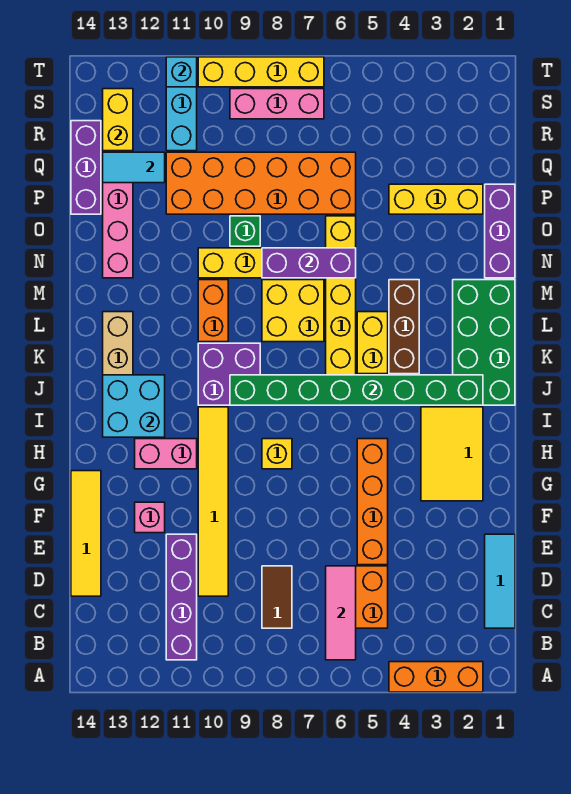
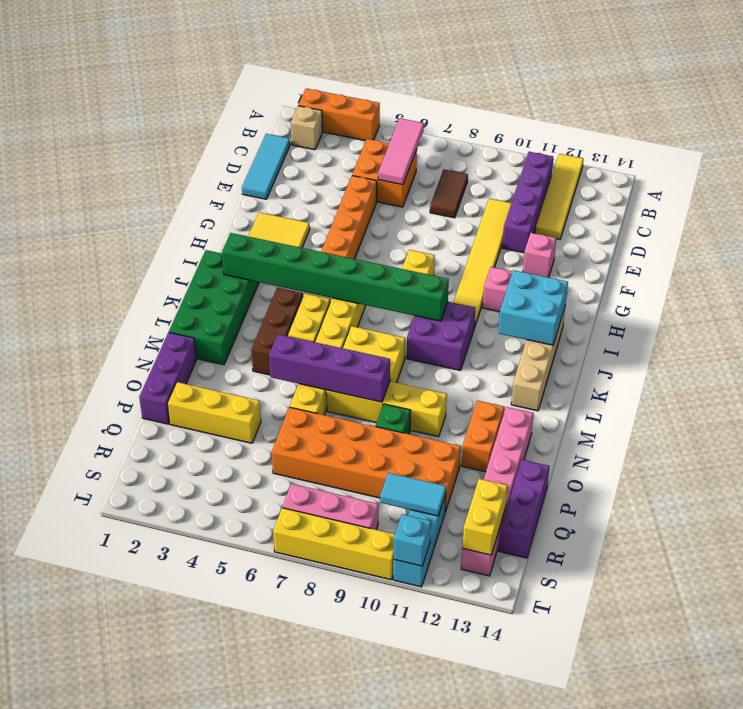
none -> tan 1x1 brick [291,106,323,150]
yellow 1x4 tile [71,471,101,596] -> yellow 1x4 tile moved to [535,154,584,239]
orange 1x2 brick [198,280,228,342] -> orange 1x2 brick moved to [462,401,504,472]
purple 1x3 brick [262,248,356,278] -> purple 1x4 brick [269,334,390,402]
cyan 1x2 tile [103,152,165,183] -> cyan 1x2 tile moved to [380,473,446,516]

